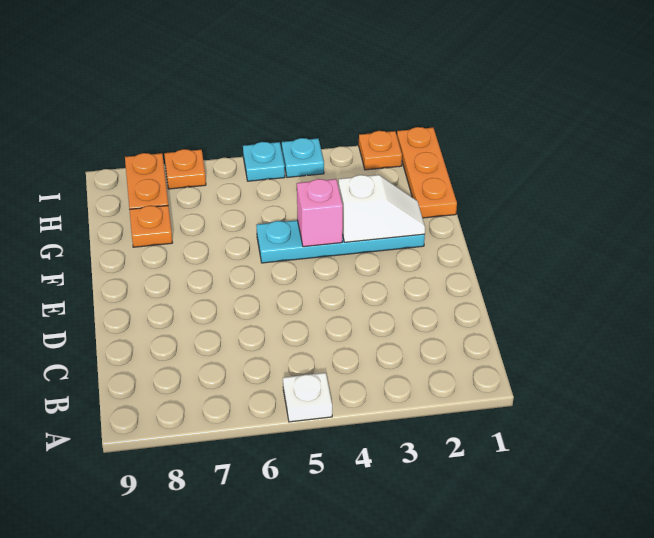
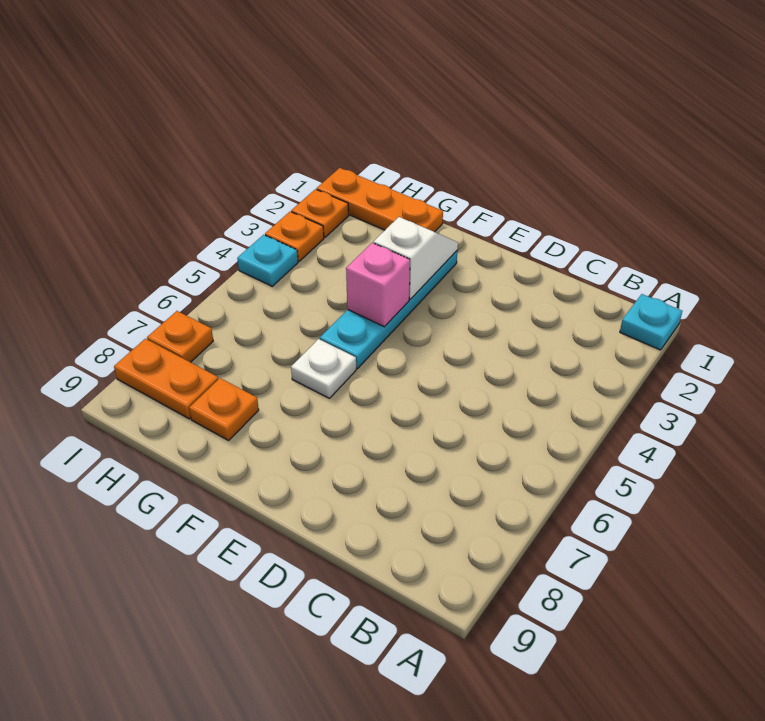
white 1x1 plate [283,373,332,422] -> white 1x1 plate moved to [291,339,356,398]
none -> orange 1x1 plate [265,212,324,261]
cyan 1x1 plate [243,142,285,181] -> cyan 1x1 plate moved to [620,294,682,350]

